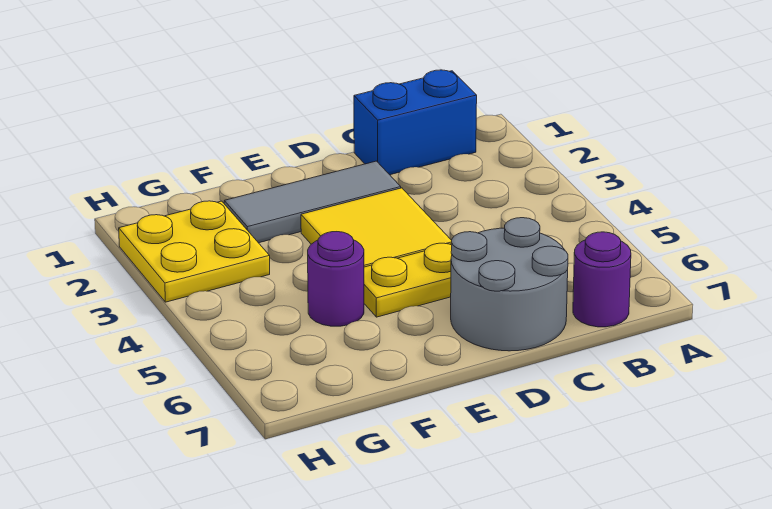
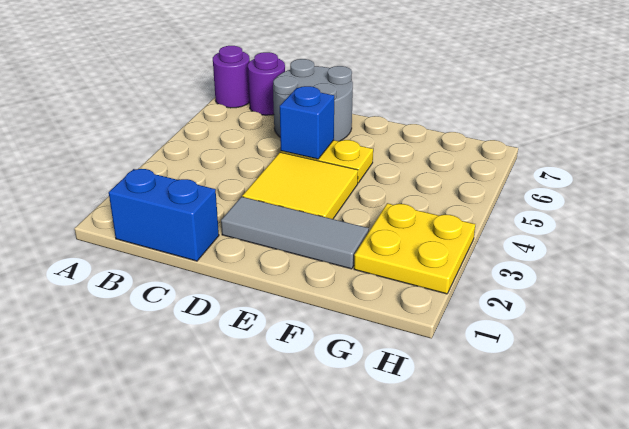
none -> blue 1x1 brick [280,86,334,159]
purple 1x1 round brick [308,232,364,326] -> purple 1x1 round brick moved to [213,46,250,108]

